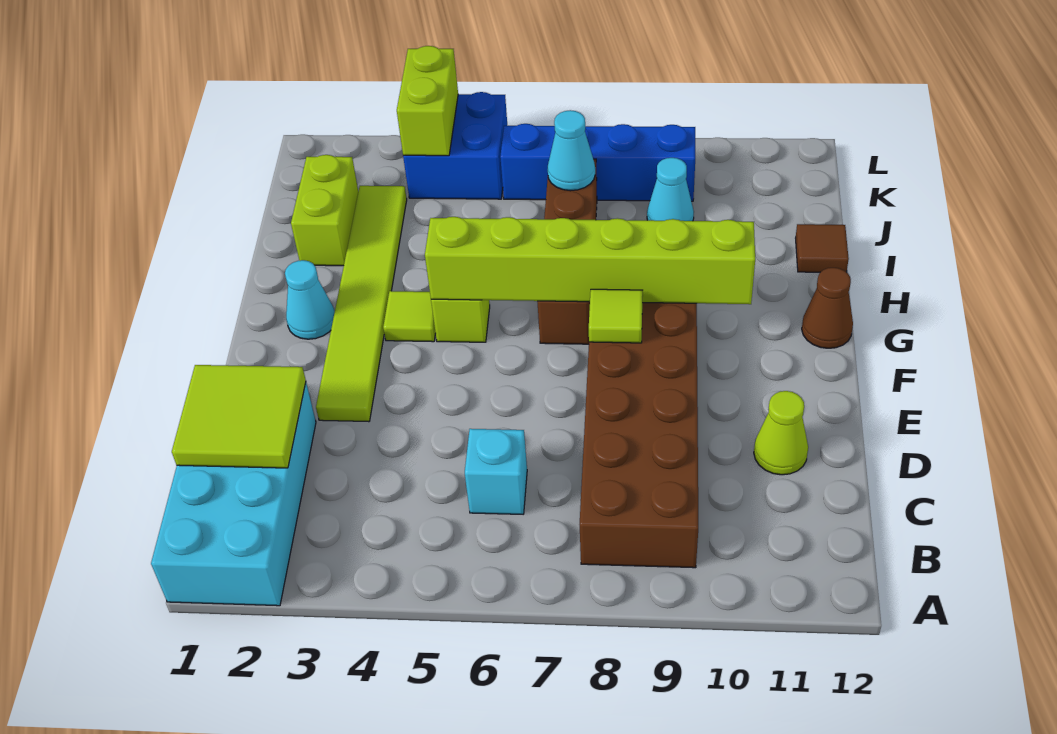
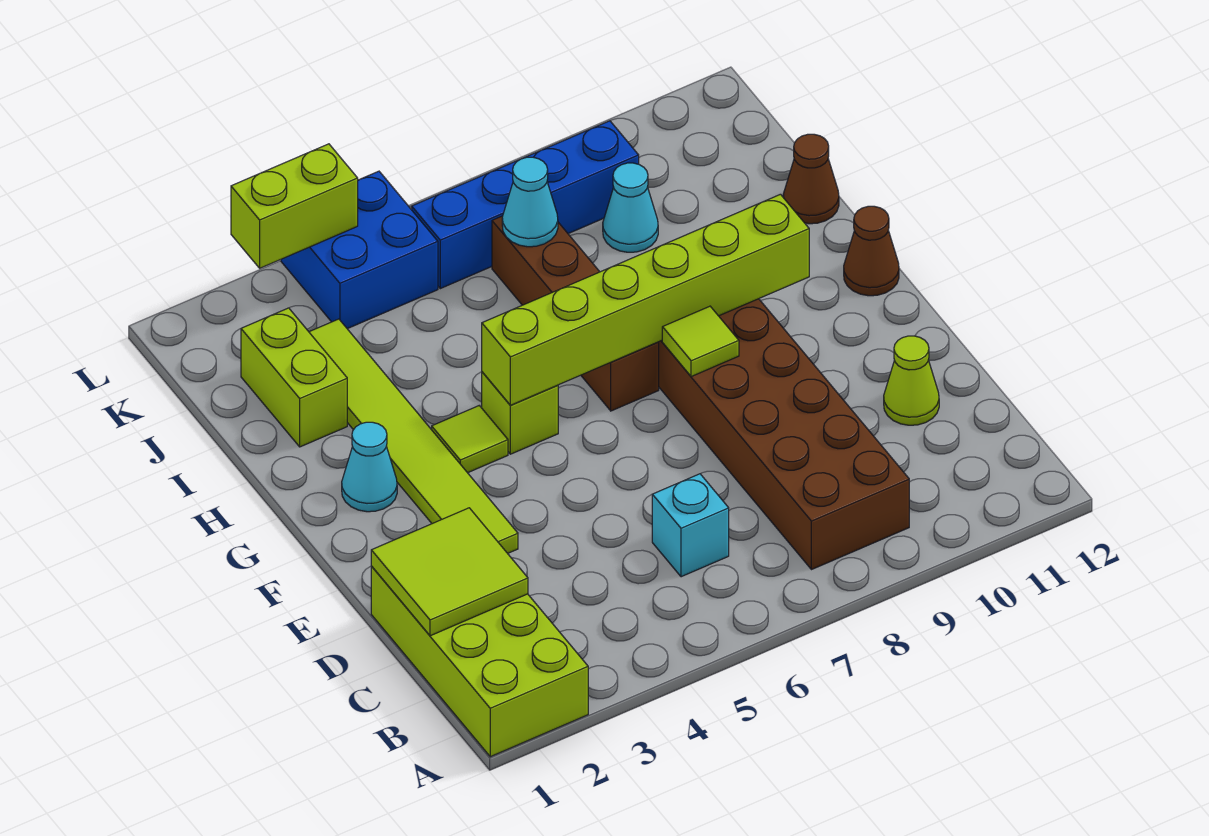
cyan 2x4 brick [151,383,316,606] -> lime 2x4 brick [371,566,588,757]
brown 1x1 tile [796,224,849,272] -> brown 1x1 cone [783,134,839,224]
lime 1x2 brick [397,46,458,156] -> lime 1x2 brick turned to [231,144,358,268]

